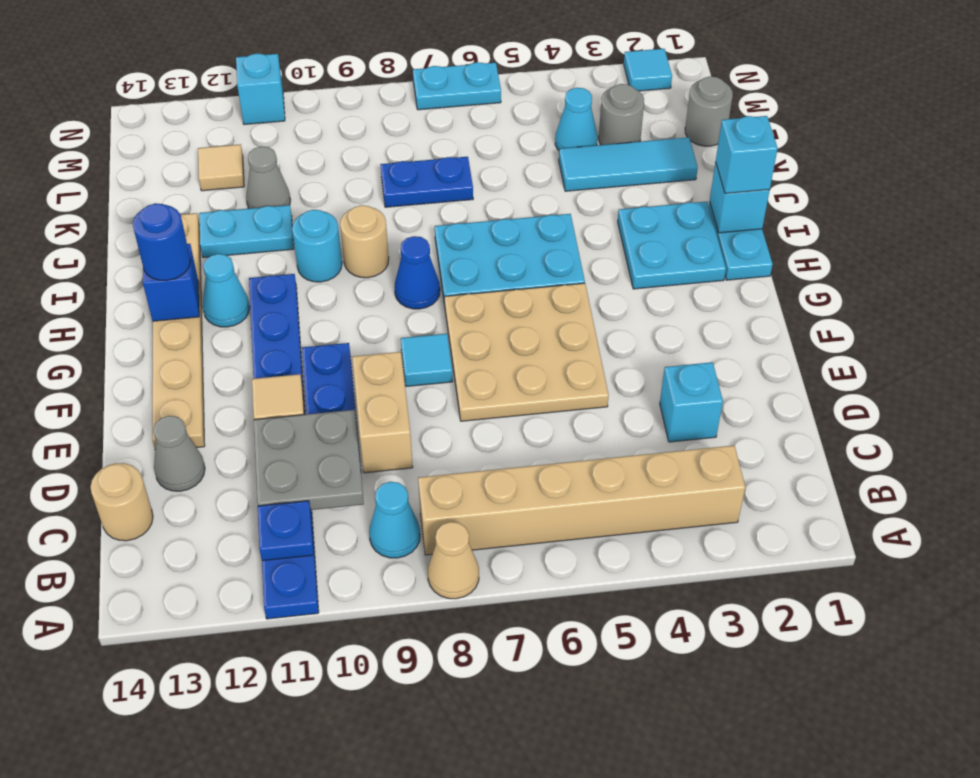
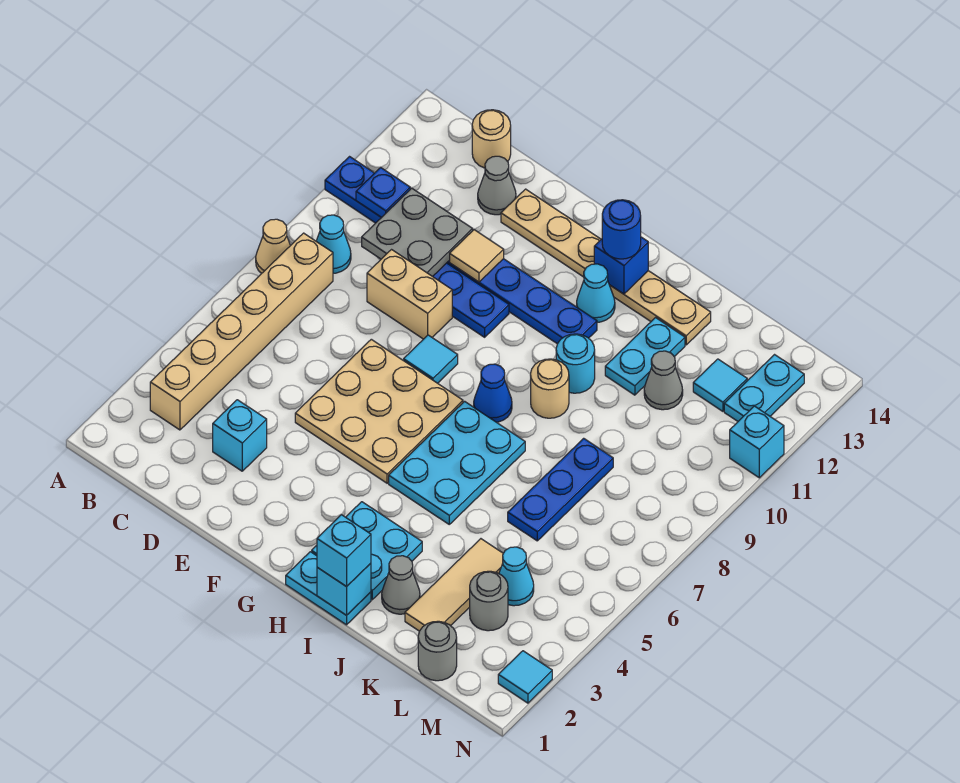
none -> grey 1x1 cone [382,556,420,614]
cyan 1x3 tile [559,137,698,191] -> tan 1x3 tile [405,539,503,631]
blue 1x2 plate [380,157,473,207] -> blue 1x3 plate [508,438,613,541]
tan 1x1 tile [198,144,244,191] -> cyan 1x1 tile [693,359,747,411]
cyan 1x2 plate [413,62,501,110] -> cyan 1x2 plate moved to [724,355,804,421]

